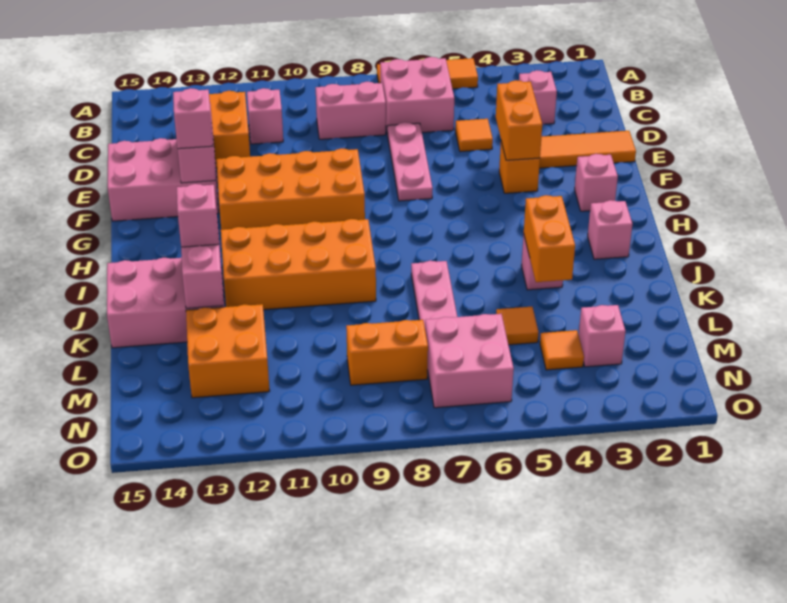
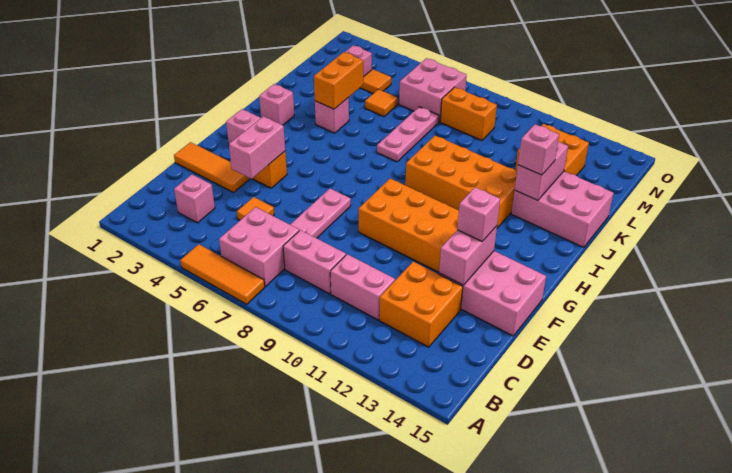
pink 1x1 brick [247,88,283,144] -> pink 1x2 brick [330,254,395,320]
orange 1x2 brick [496,80,542,160] -> pink 1x2 brick [229,116,285,179]

